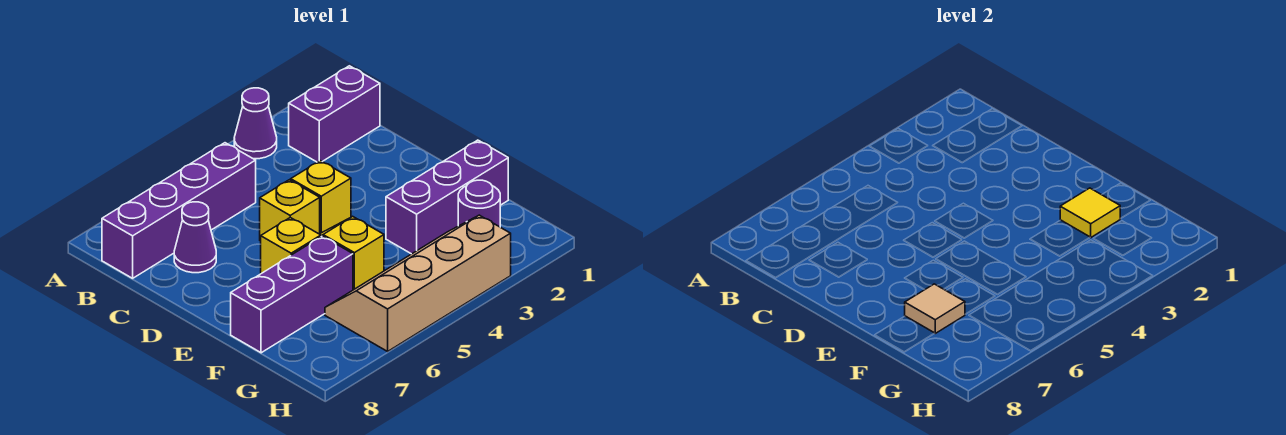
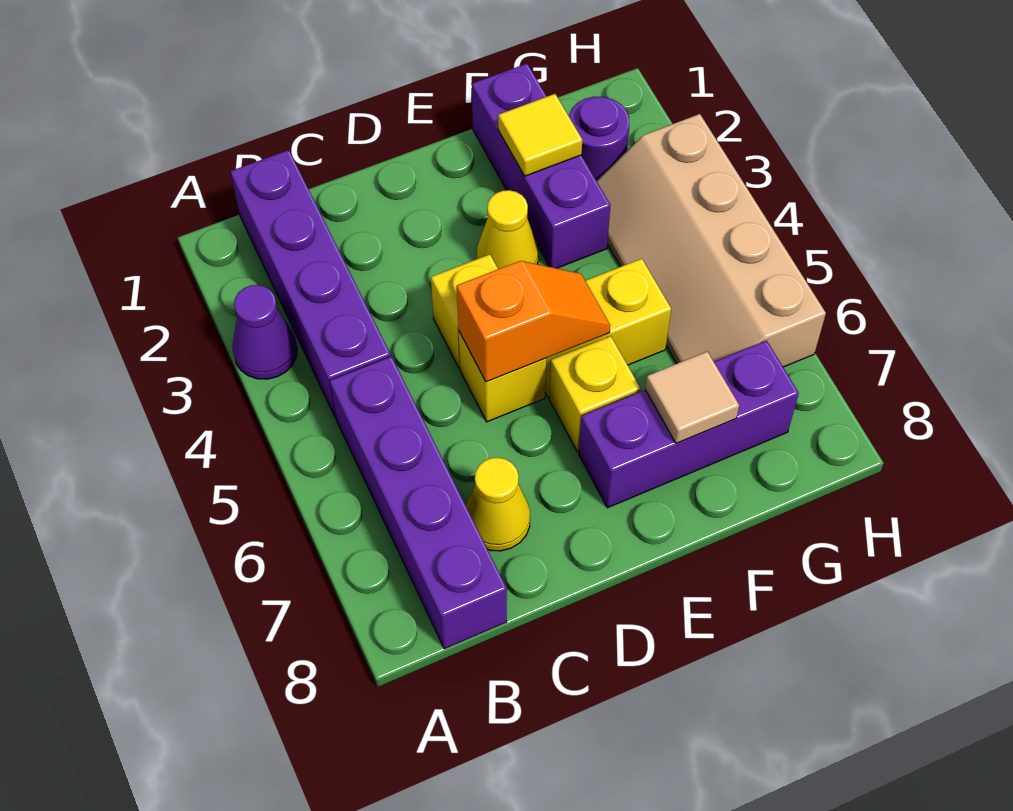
purple 1x2 brick [289,66,380,162] -> purple 1x4 brick [230,150,390,417]
purple 1x1 cone [174,202,216,273] -> yellow 1x1 cone [466,458,530,551]
none -> orange 1x2 slope [457,261,610,382]
none -> yellow 1x1 cone [477,190,538,269]
purple 1x3 brick [231,236,353,353] -> purple 1x3 brick turned to [579,340,799,508]

